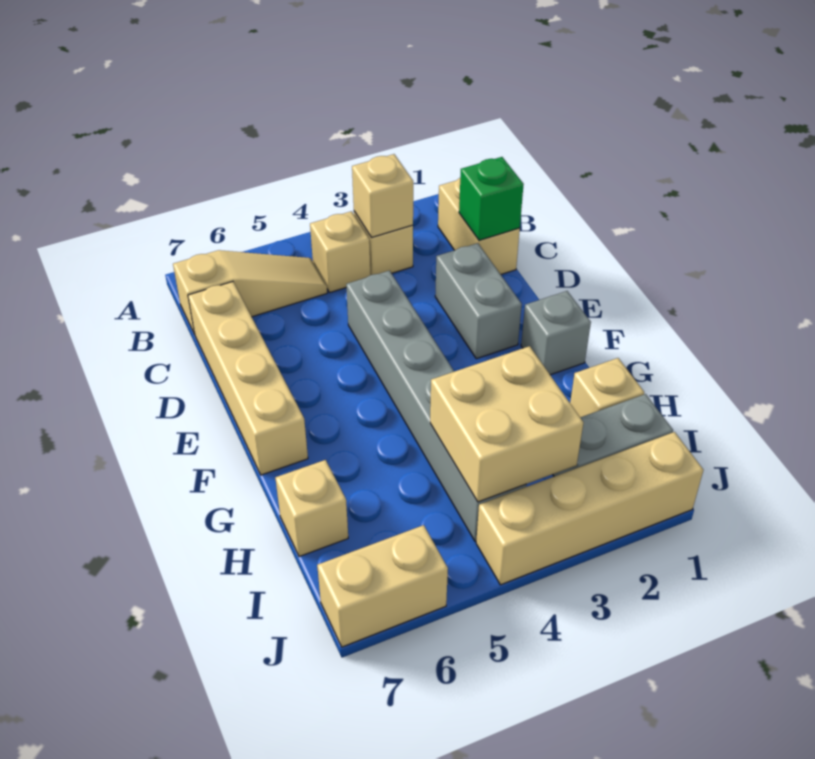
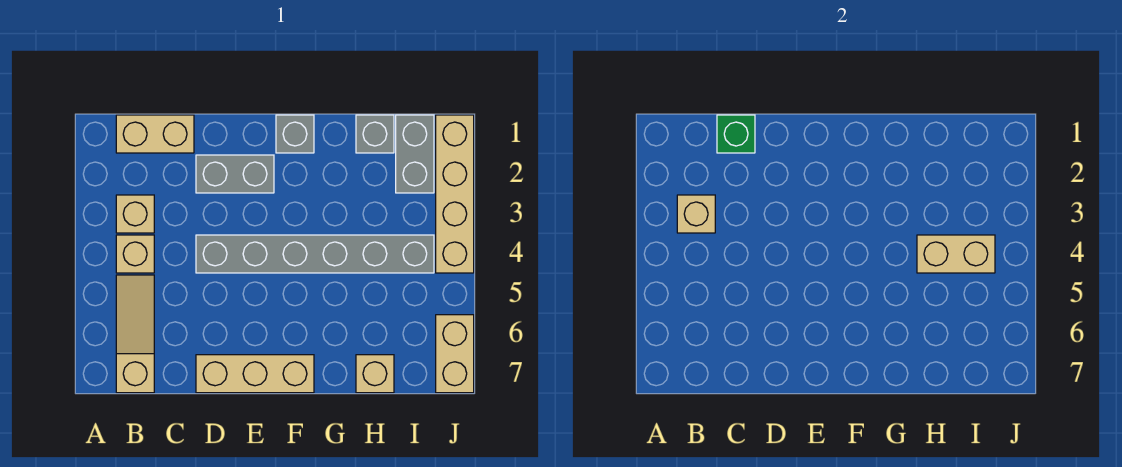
tan 1x4 brick [188,282,308,475] -> tan 1x3 brick [196,355,314,393]
tan 1x1 brick [570,358,644,417] -> grey 1x1 brick [356,115,394,153]
tan 2x2 brick [430,346,583,502] -> tan 1x2 brick [917,235,995,273]

